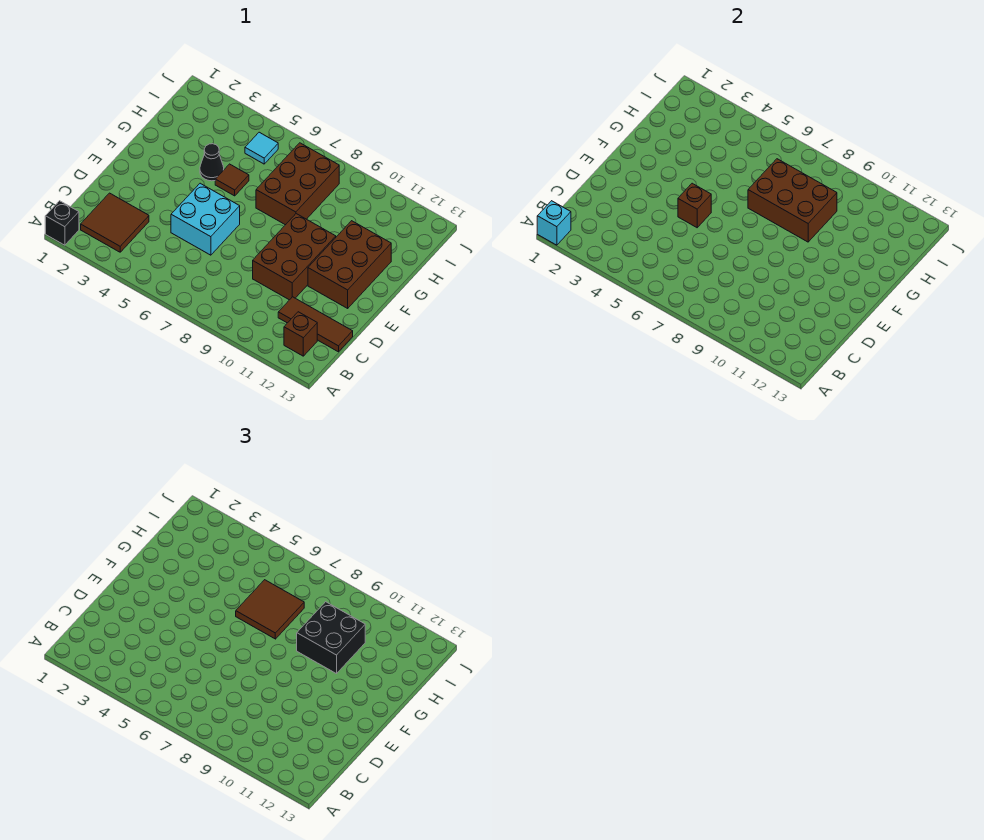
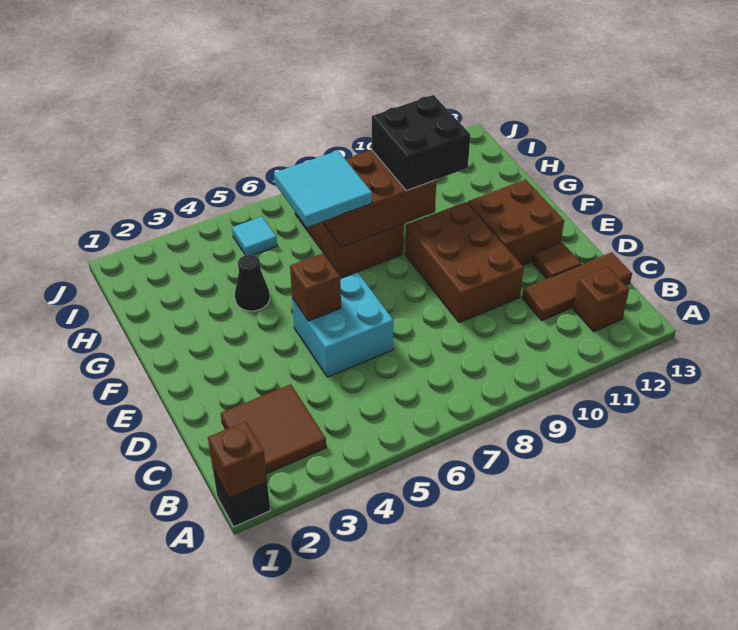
cyan 1x1 brick [537,201,571,245] -> brown 1x1 brick [208,421,267,498]
brown 2x3 brick [308,221,391,308] -> brown 2x2 brick [468,180,564,266]
brown 1x1 tile [215,164,249,196] -> brown 1x1 tile moved to [533,242,581,279]
brown 2x2 tile [236,580,304,639] -> cyan 2x2 tile [274,151,372,227]

